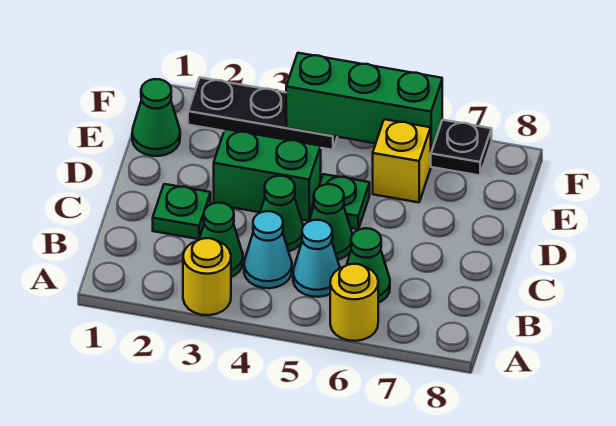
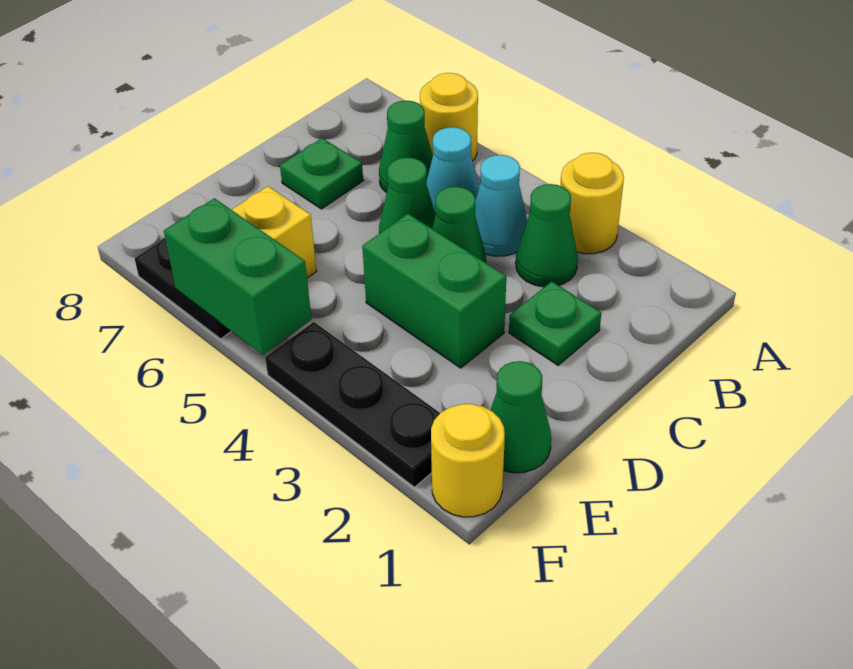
green 1x1 plate [312,174,370,229] -> green 1x1 plate moved to [280,138,363,209]
none -> yellow 1x1 round brick [431,404,505,517]
green 1x3 brick [286,53,442,152] -> green 1x2 brick [164,198,311,355]

